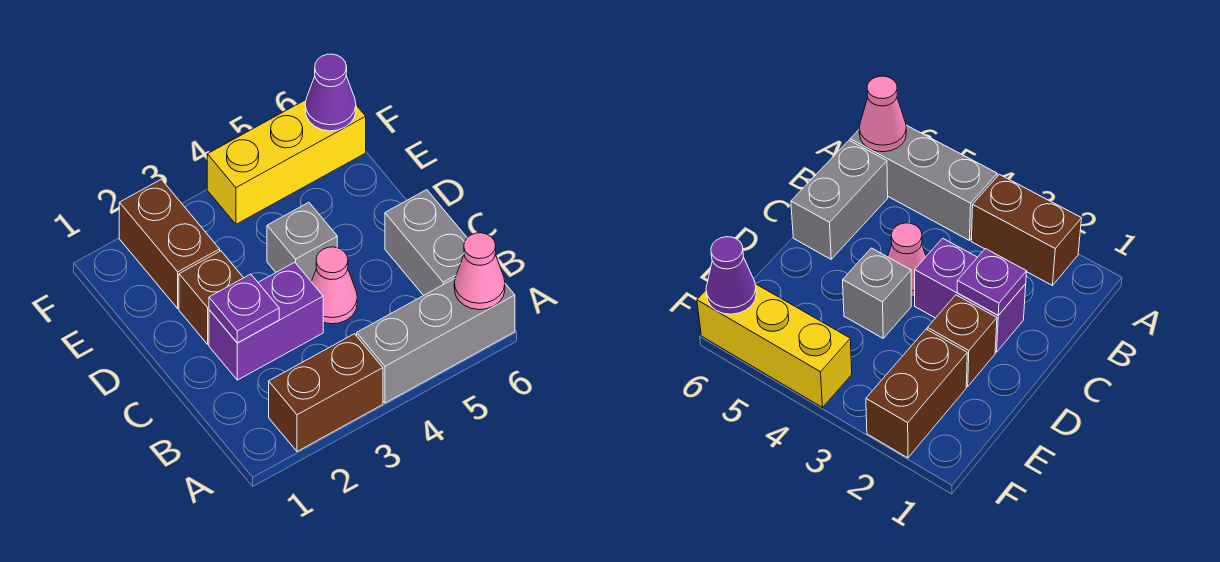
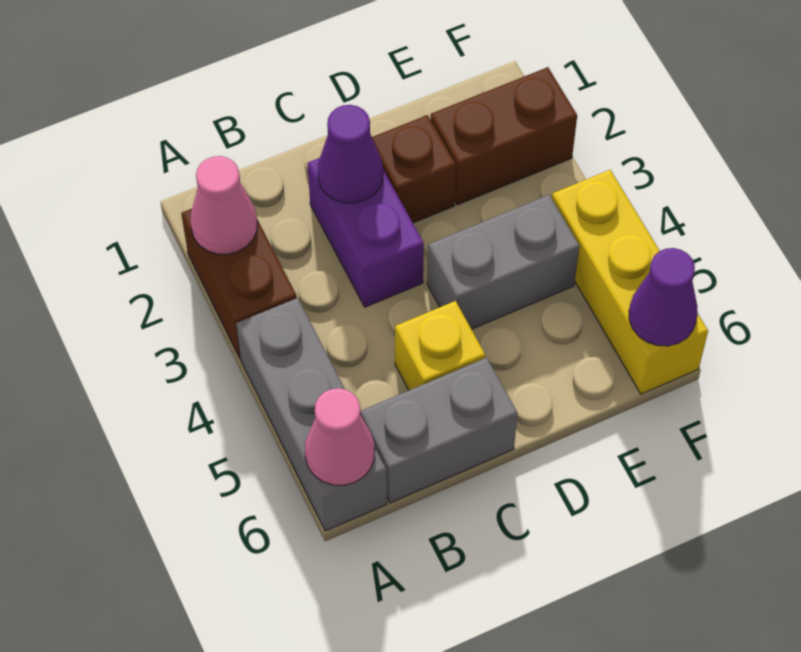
purple 1x1 plate [209,274,279,343] -> purple 1x1 cone [318,105,383,203]
pink 1x1 cone [312,247,357,324] -> pink 1x1 cone moved to [190,156,257,254]
none -> yellow 1x1 brick [395,301,485,390]
grey 1x1 brick [267,202,337,282] -> grey 1x2 brick [427,195,580,329]

